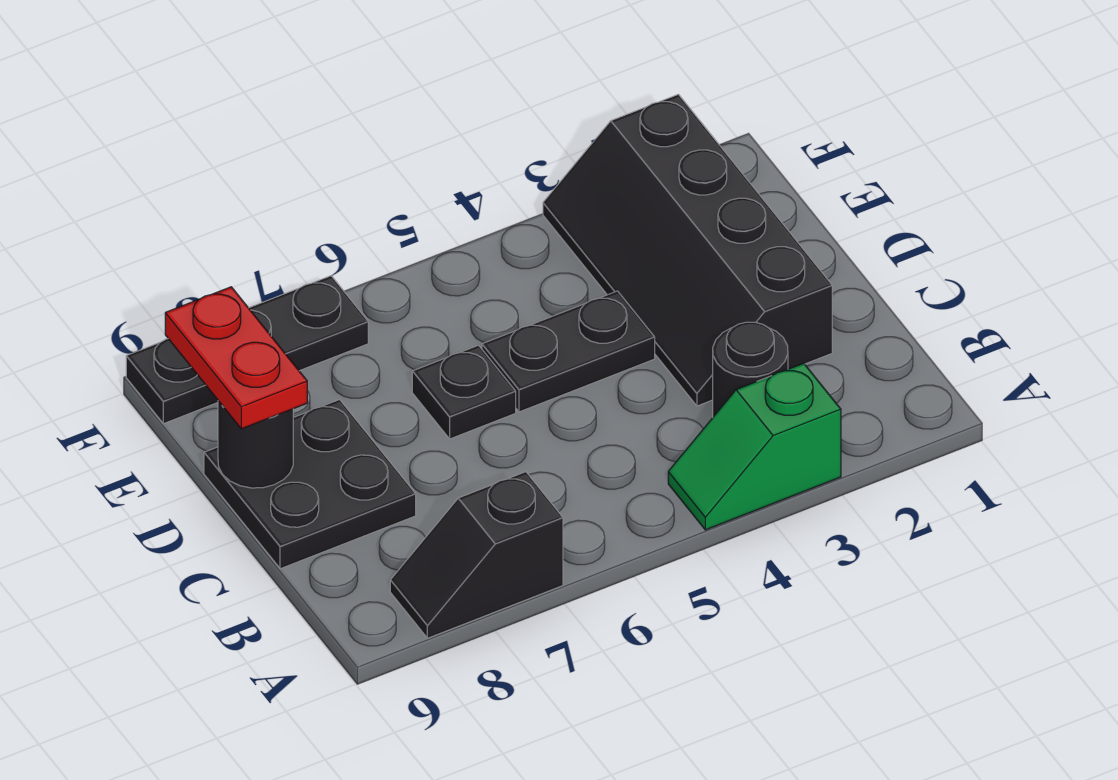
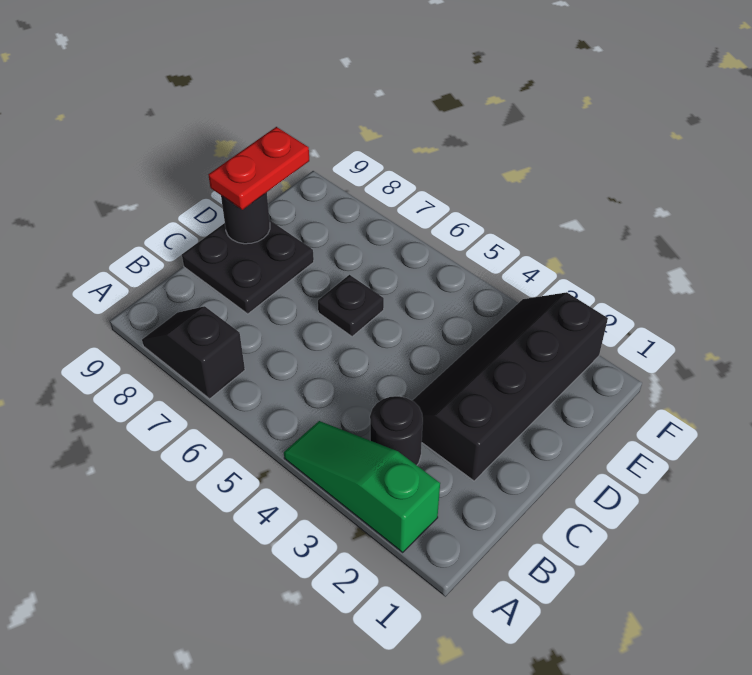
green 1x2 slope [668,363,841,530] -> green 1x3 slope [284,421,440,552]
black 1x2 plate [482,291,655,412] -> none
black 1x3 plate [126,276,368,424] -> none

